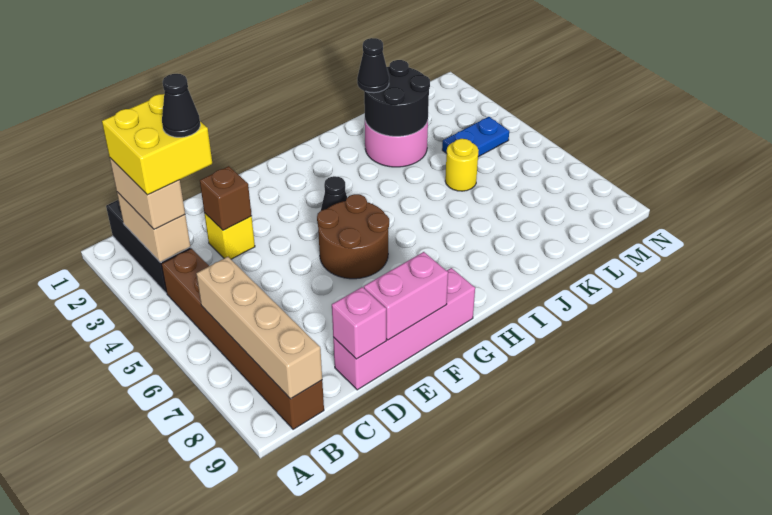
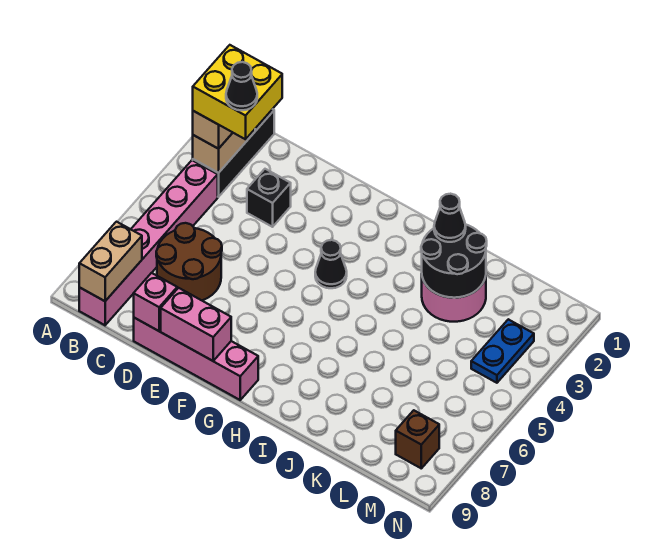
brown 1x6 brick [161,248,324,429] -> pink 1x6 brick [79,160,218,325]
tan 1x4 brick [196,257,322,399] -> tan 1x2 brick [79,222,142,301]
yellow 1x1 brick [204,213,255,259] -> black 1x1 brick [247,169,291,227]
brown 1x1 brick [200,166,252,230] -> brown 1x1 brick moved to [396,410,439,468]
brown 2x2 round brick [317,194,389,279] -> brown 2x2 round brick moved to [156,223,222,300]
yellow 1x1 round brick [445,139,479,191] -> none
blue 1x2 plate [442,117,509,157] -> blue 1x2 plate turned to [471,319,534,383]

